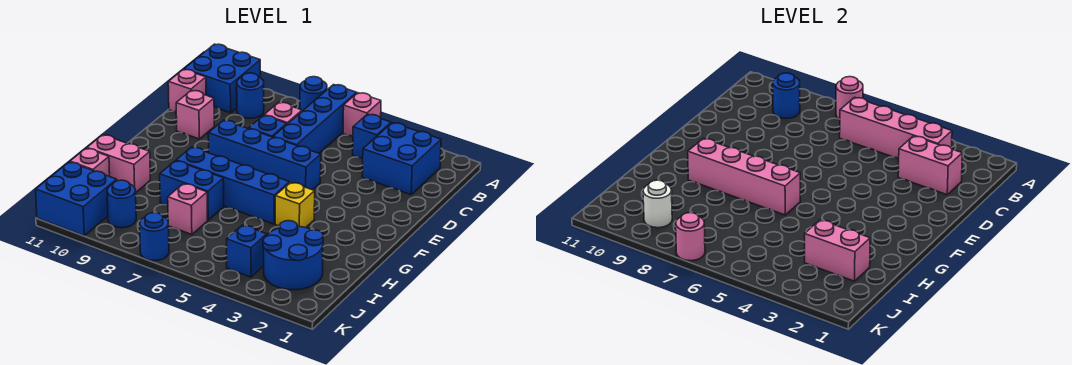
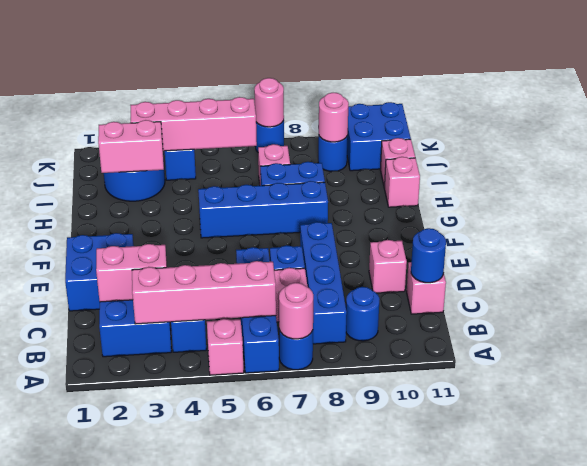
blue 2x2 brick [184,44,260,113] -> blue 2x2 brick moved to [65,233,134,311]
blue 1x1 round brick [773,73,800,118] -> blue 1x1 round brick moved to [411,228,446,283]
blue 1x4 brick [208,120,321,190] -> blue 1x4 brick turned to [300,222,347,344]
yellow 1x1 brick [275,182,315,228] -> none
pink 1x4 brick [688,138,800,215] -> pink 1x4 brick moved to [130,97,257,151]
pink 1x2 brick [87,135,150,192] -> pink 1x1 brick [384,157,420,207]
white 1x1 round brick [643,180,672,228] -> pink 1x1 round brick [319,93,349,142]

